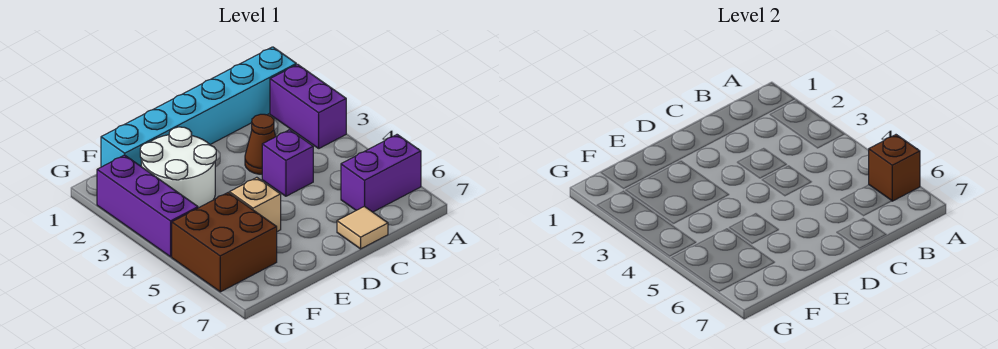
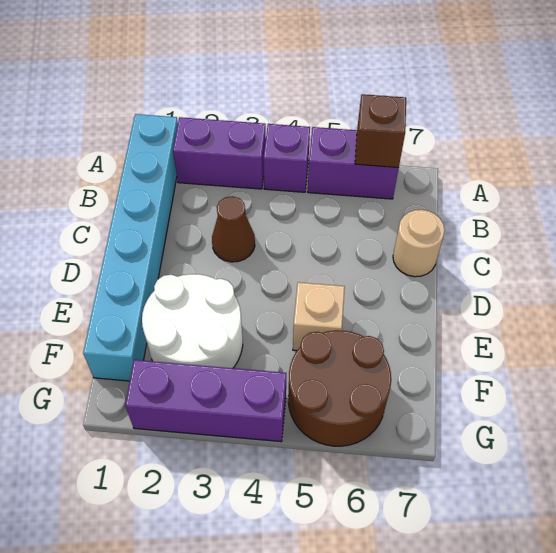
purple 1x2 brick [341,135,421,212] -> purple 1x2 brick turned to [308,127,399,199]
purple 1x1 brick [262,130,313,196] -> purple 1x1 brick moved to [263,124,310,192]
tan 1x1 tile [337,206,388,249] -> tan 1x1 round brick [393,210,445,277]
brown 2x2 brick [172,193,277,292] -> brown 2x2 round brick [288,330,391,446]

